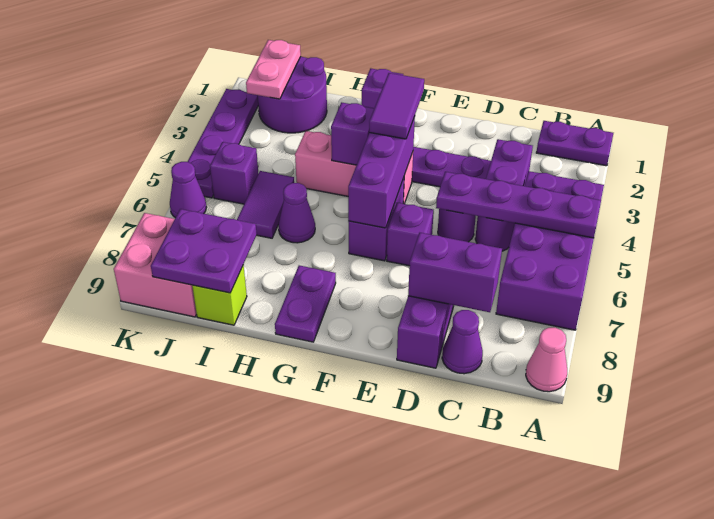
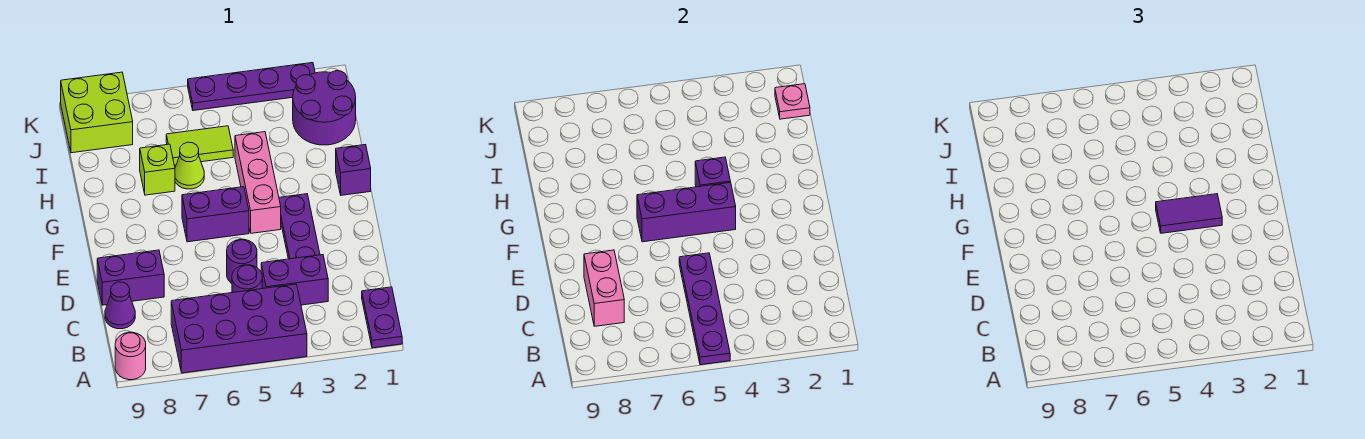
pink 1x1 cone [526,328,567,392] -> pink 1x1 round brick [115,332,146,380]
purple 1x2 brick [408,233,502,312] -> pink 1x2 brick [584,250,624,326]
purple 1x1 brick [387,203,434,266] -> none
purple 1x2 plate [275,265,336,342] -> none
purple 1x1 cone [278,183,315,243] -> lime 1x1 cone [175,142,204,189]
purple 1x2 tile [237,171,294,238] -> lime 1x2 tile [166,126,233,165]
purple 2x2 plate [151,209,257,293] -> none
lime 1x1 brick [192,265,247,325] -> lime 1x1 brick moved to [140,144,175,195]
pink 1x2 plate [246,40,301,99] -> pink 1x1 plate [775,84,810,119]
purple 1x1 brick [210,142,258,204] -> none
pink 2x2 brick [114,213,197,317] -> lime 2x2 brick [61,72,133,153]
purple 1x1 cone [170,162,206,218] -> none

